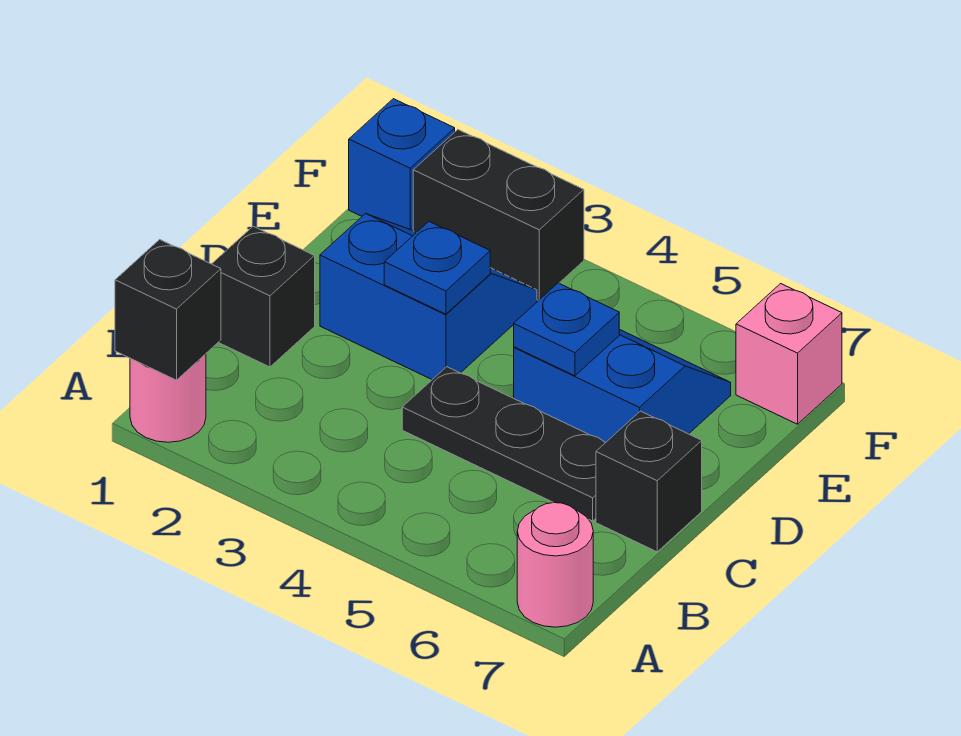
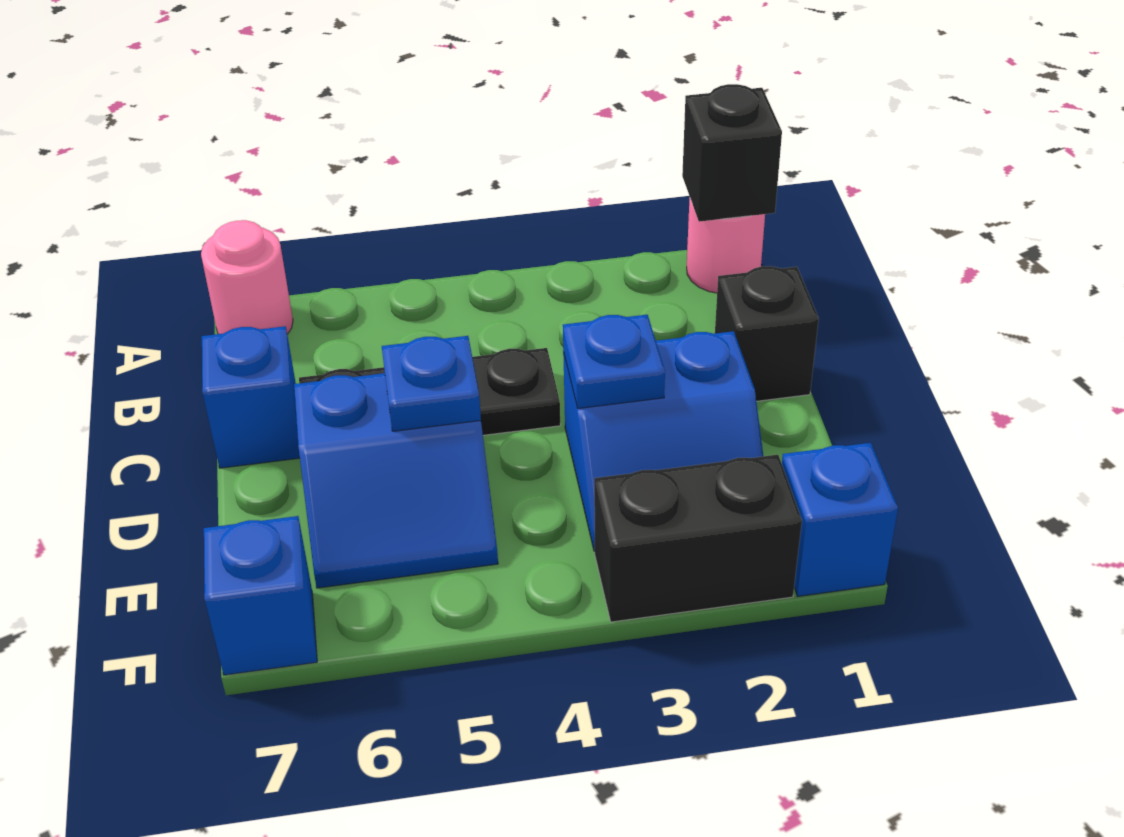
black 1x1 brick [596,411,702,552] -> blue 1x1 brick [202,326,300,468]
pink 1x1 brick [736,284,842,424] -> blue 1x1 brick [204,516,317,675]

